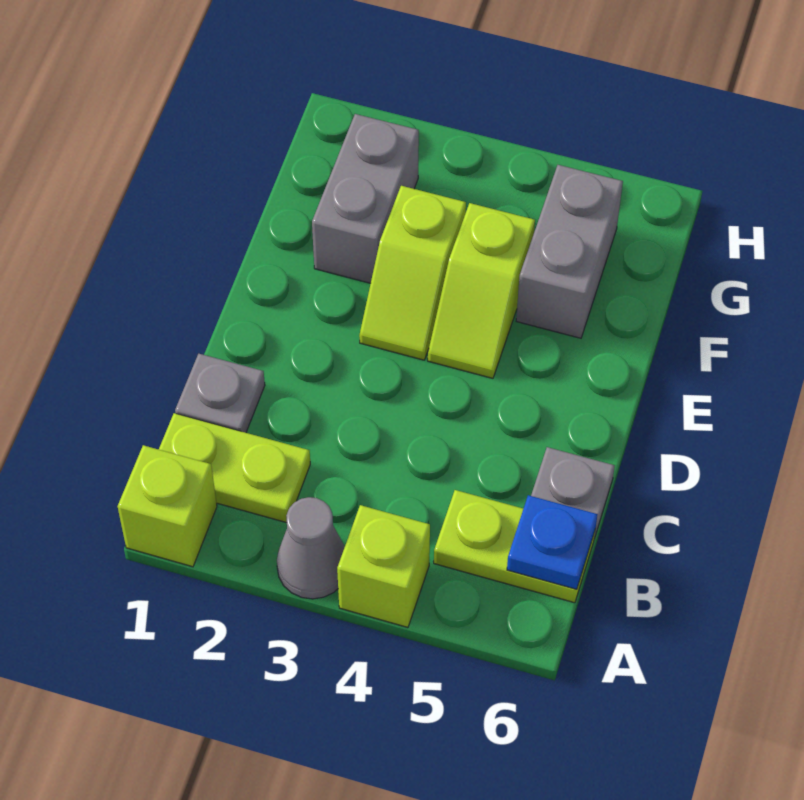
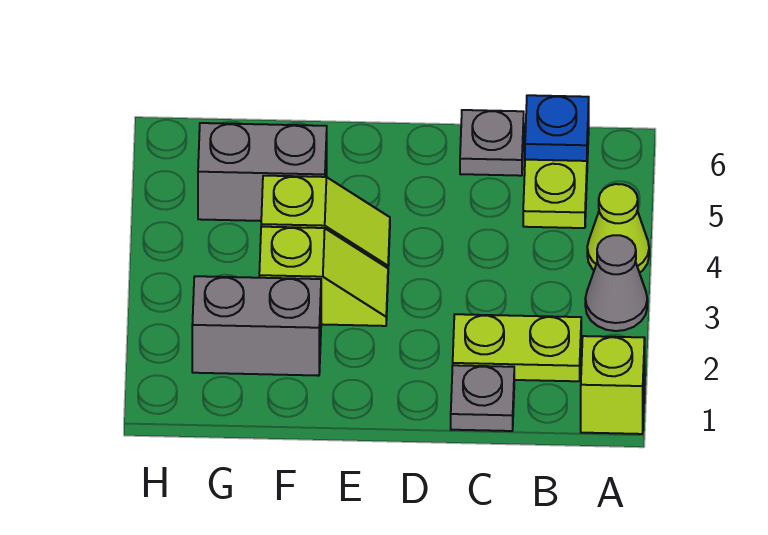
lime 1x1 brick [337,505,430,627] -> lime 1x1 cone [587,184,649,273]
lime 1x2 plate [159,413,310,523] -> lime 1x2 plate turned to [453,314,581,381]

